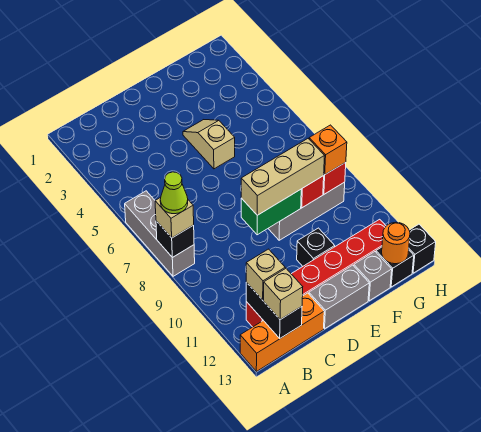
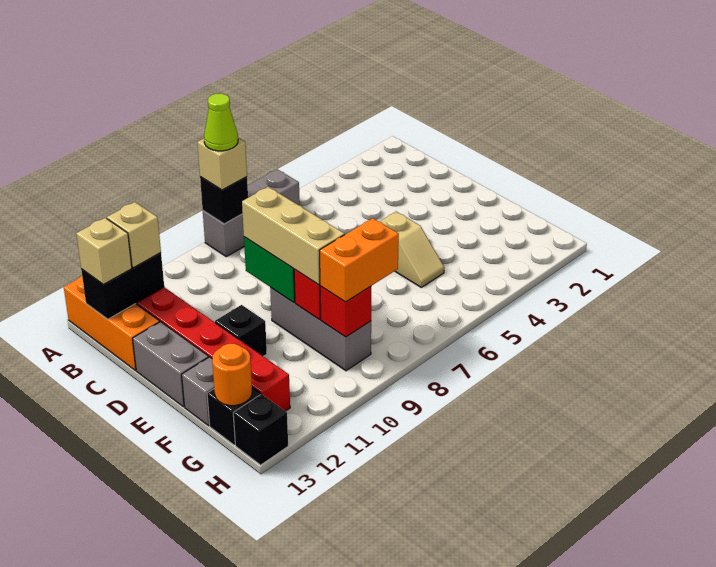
tan 1x2 slope [183,120,235,169] -> tan 1x2 slope turned to [380,212,444,287]
orange 1x1 brick [309,125,347,174] -> orange 1x2 brick [319,218,399,302]

